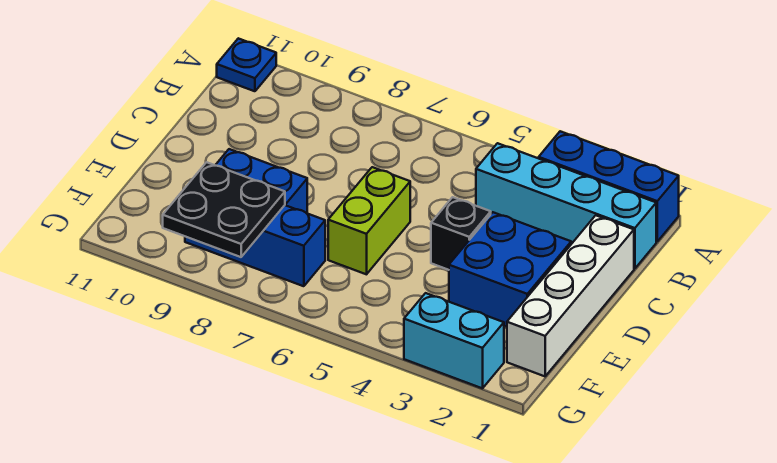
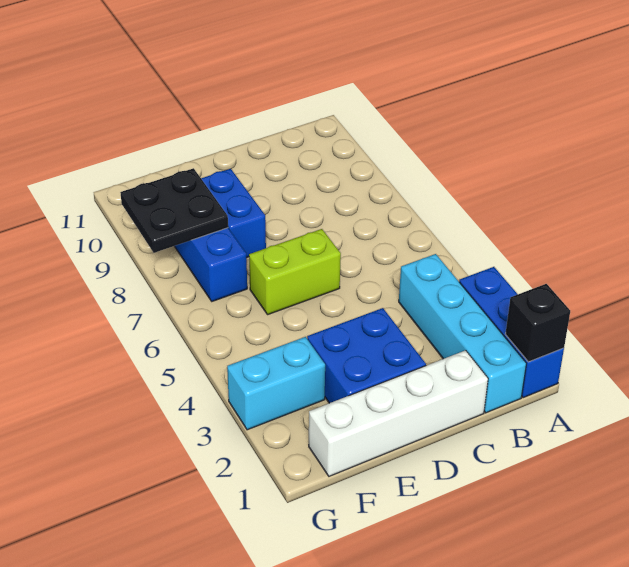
blue 1x1 plate [217,38,276,91] -> none
black 1x1 brick [431,197,491,270] -> black 1x1 brick moved to [505,284,570,362]
cyan 1x2 brick [404,293,504,388] -> cyan 1x2 brick turned to [227,337,325,430]

